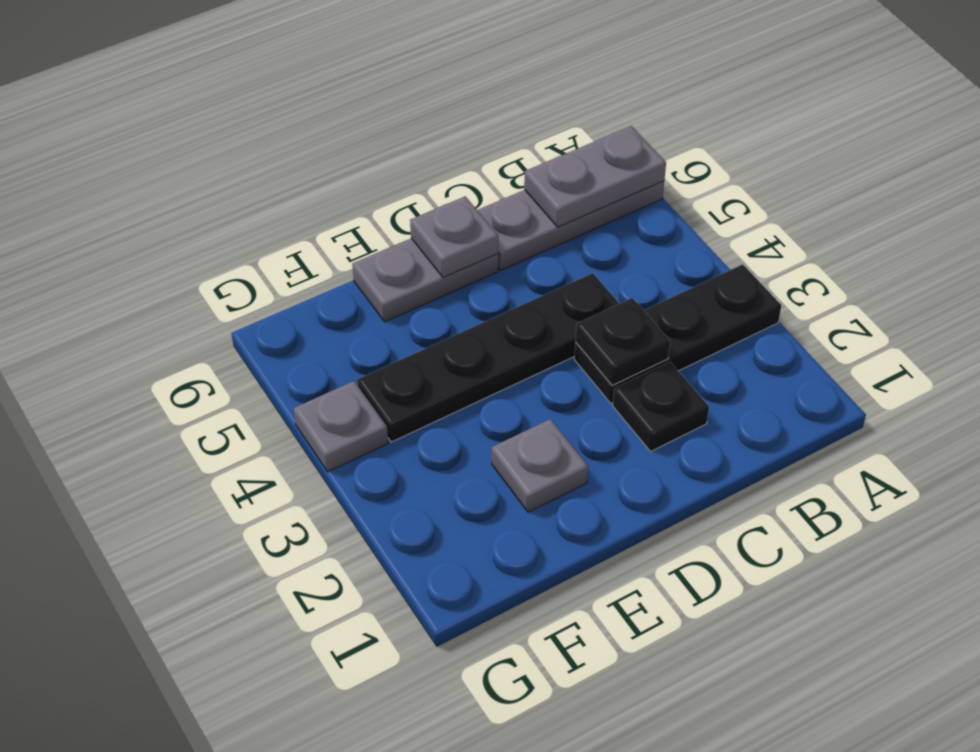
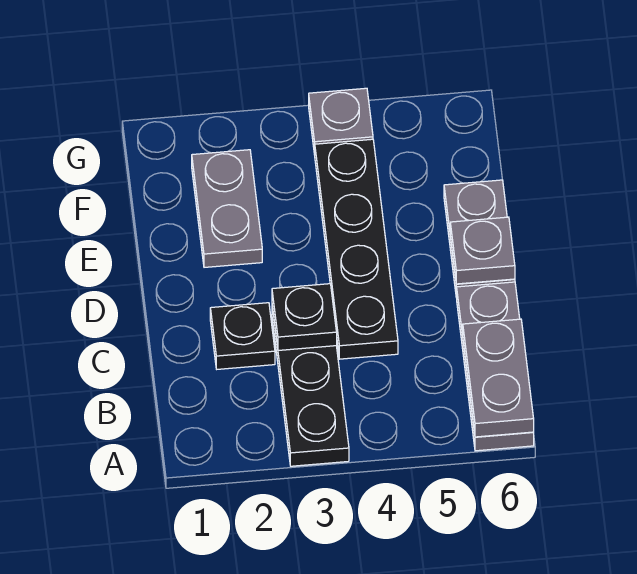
grey 1x1 plate [492,419,588,512] -> grey 1x2 plate [192,150,262,267]

